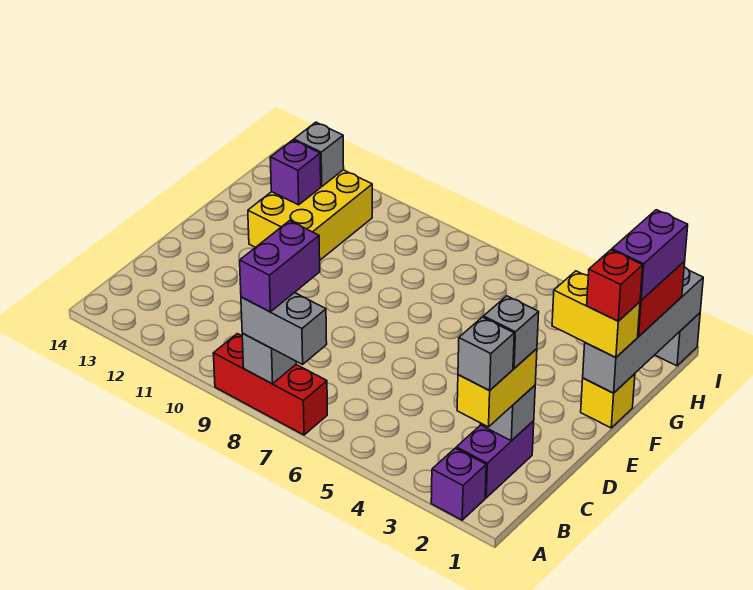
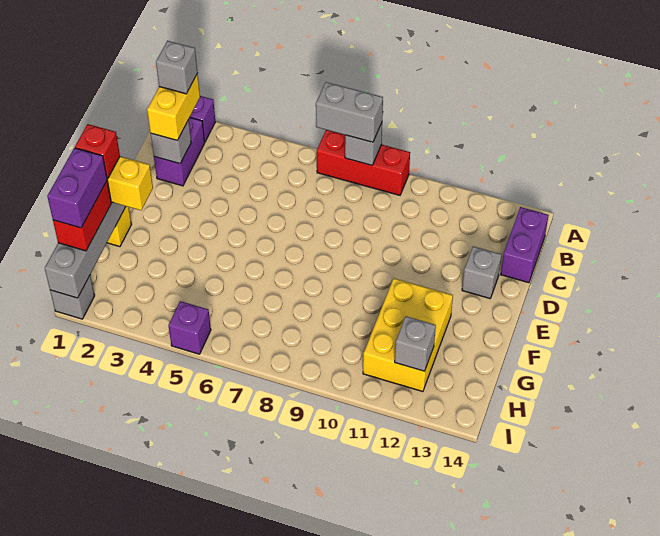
purple 1x2 brick [240,221,320,312] -> purple 1x2 brick moved to [501,207,549,283]
grey 1x1 brick [484,296,539,368] -> grey 1x1 brick moved to [462,246,502,298]
purple 1x1 brick [270,140,321,205] -> purple 1x1 brick moved to [168,301,211,354]

